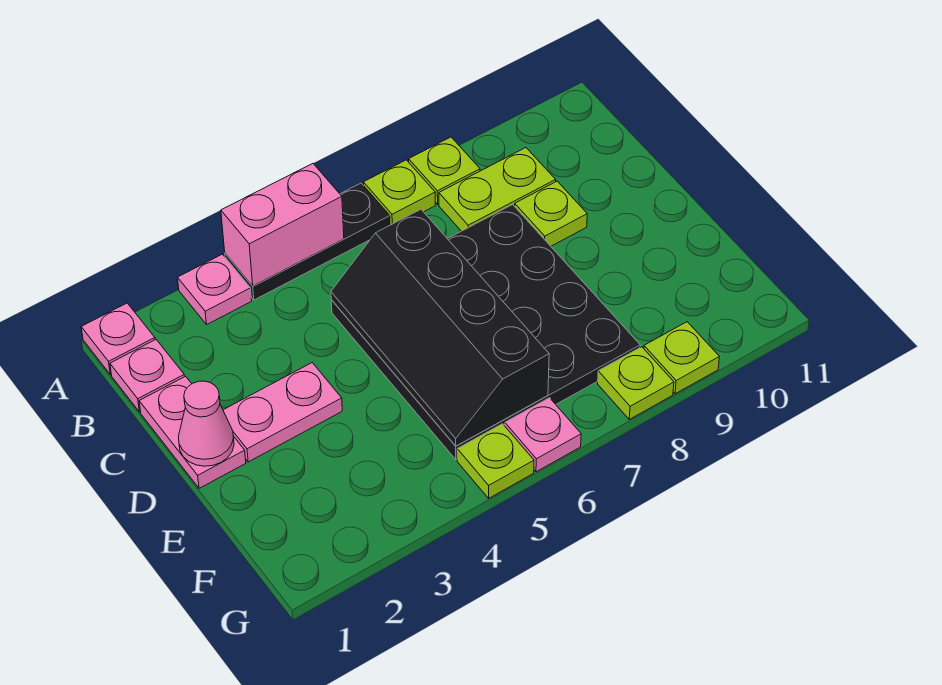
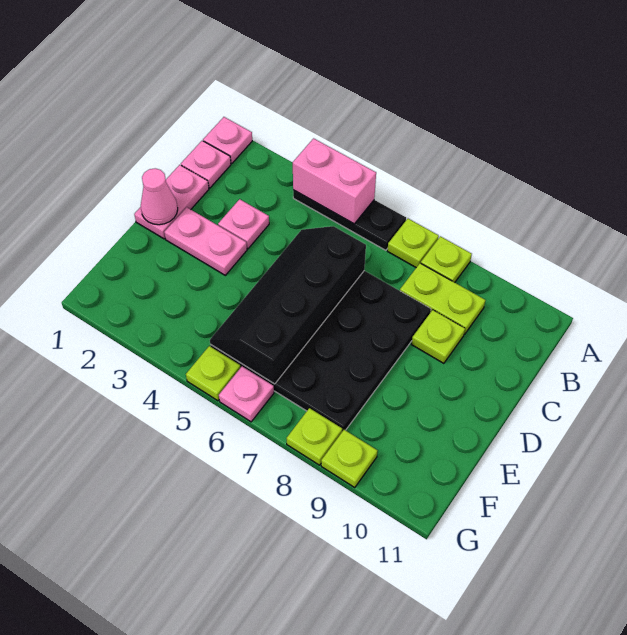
pink 1x1 plate [178,254,252,324] -> pink 1x1 plate moved to [218,199,269,249]

